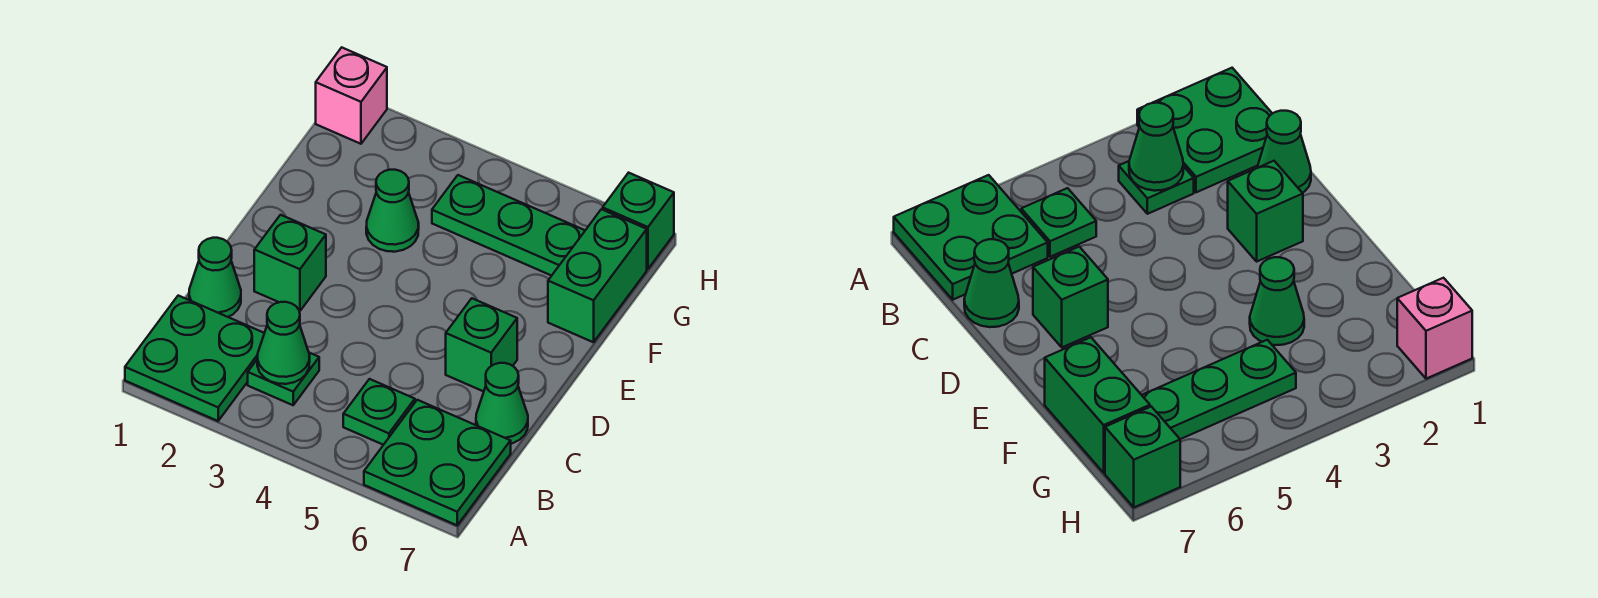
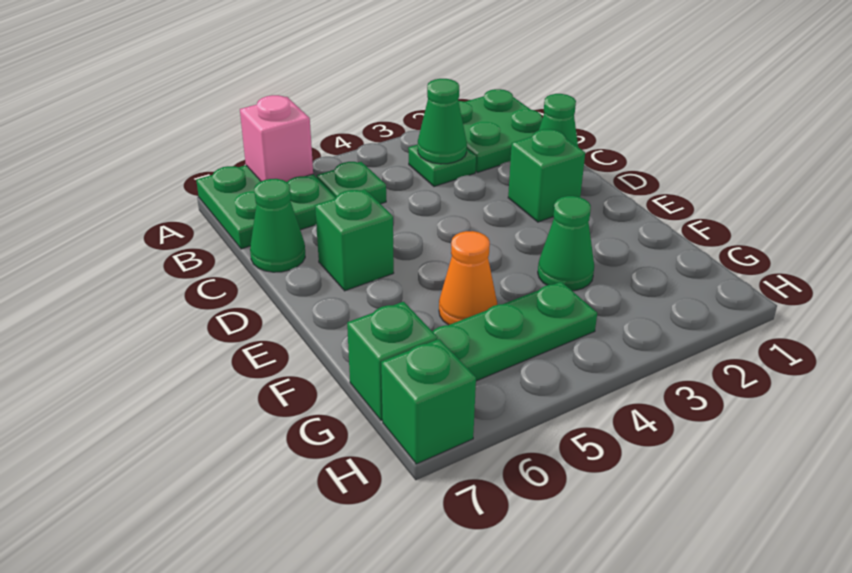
none -> orange 1x1 cone [439,231,497,325]
green 1x2 brick [548,209,647,342] -> green 1x1 brick [347,302,438,421]
pink 1x1 brick [316,47,387,144] -> pink 1x1 brick moved to [240,95,313,182]

